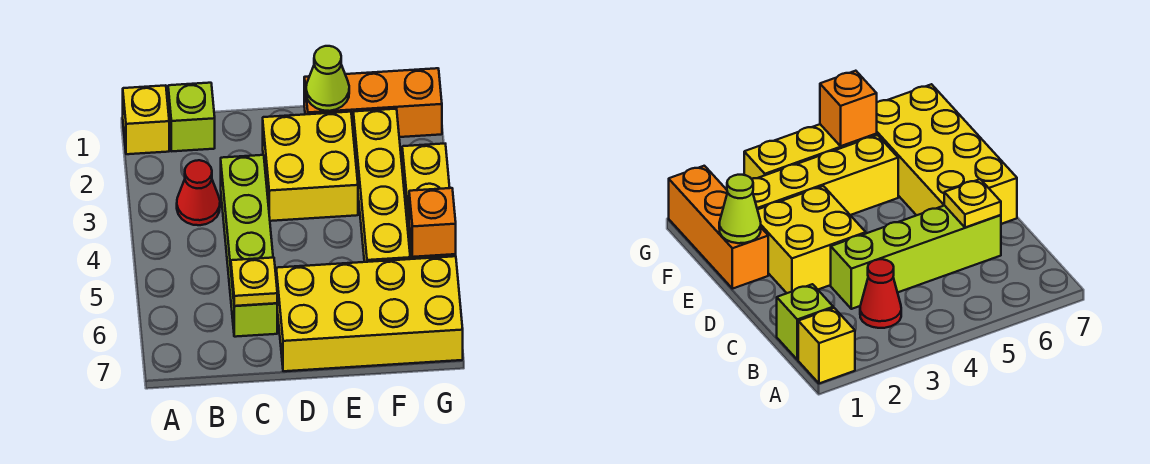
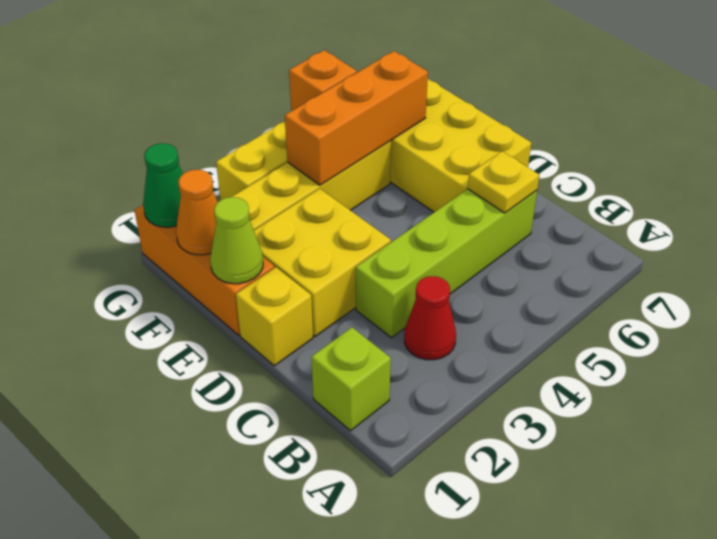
yellow 1x1 brick [123,85,169,154] -> yellow 1x1 brick moved to [236,267,313,366]
none -> orange 1x1 cone [176,170,218,255]
none -> orange 1x3 brick [285,51,428,185]
none -> green 1x1 cone [143,143,183,227]

